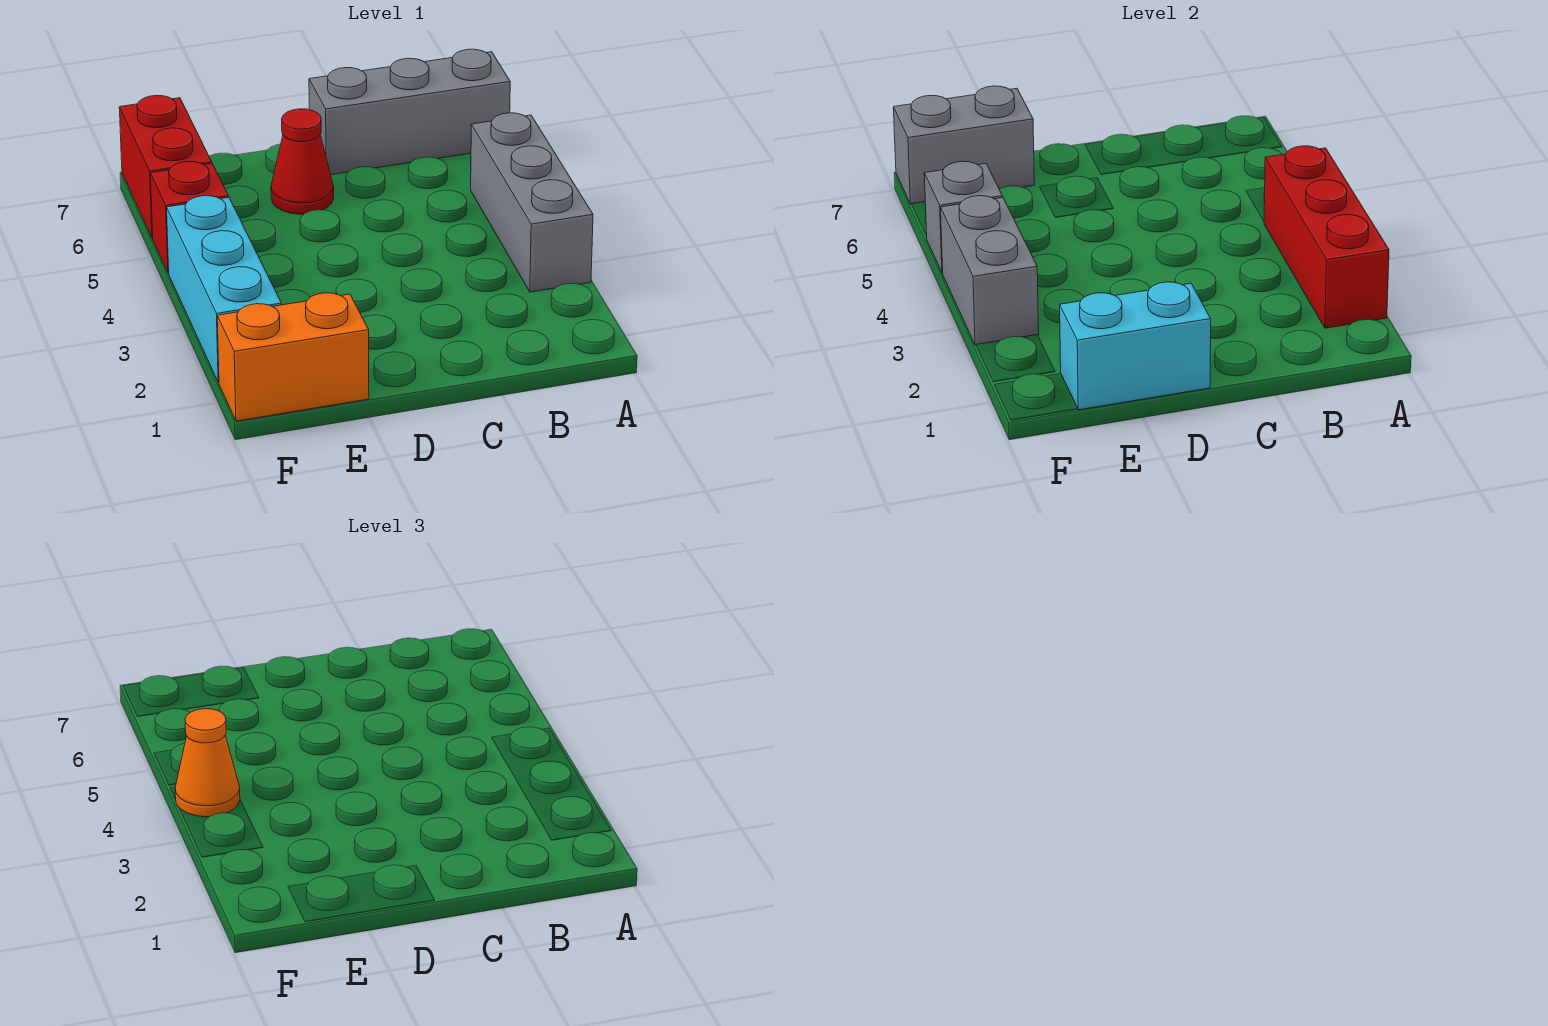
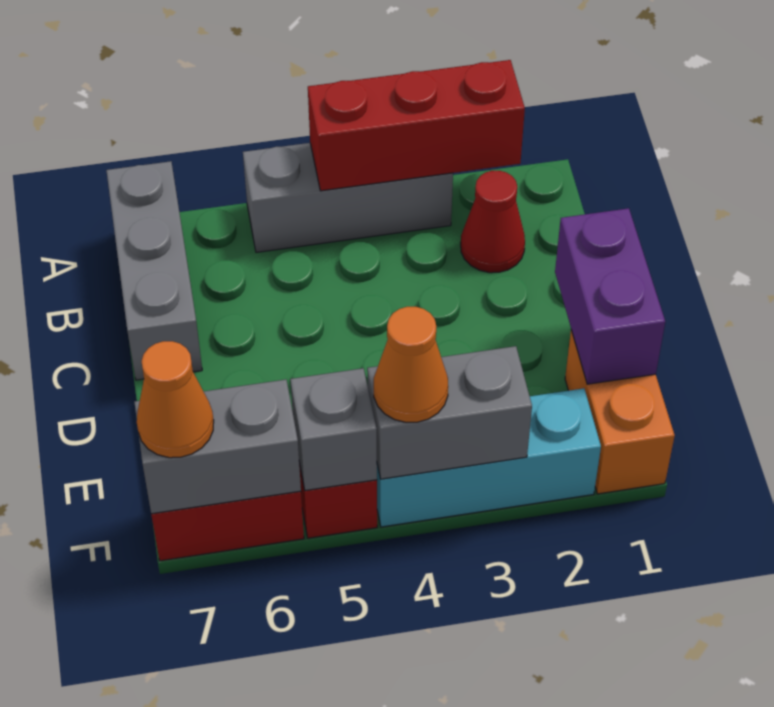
cyan 1x2 brick [1060,282,1211,410] -> purple 1x2 brick [555,208,665,384]
red 1x1 cone [271,109,334,214] -> red 1x1 cone moved to [461,171,525,273]
grey 1x2 brick [893,86,1034,204] -> grey 1x2 brick turned to [134,380,301,514]
none -> orange 1x1 cone [137,341,214,458]

